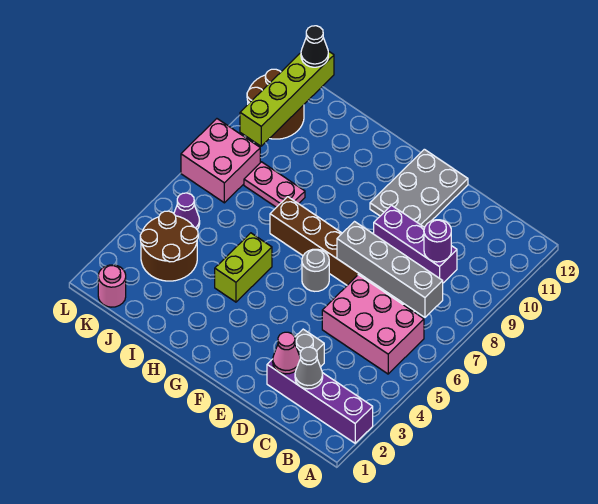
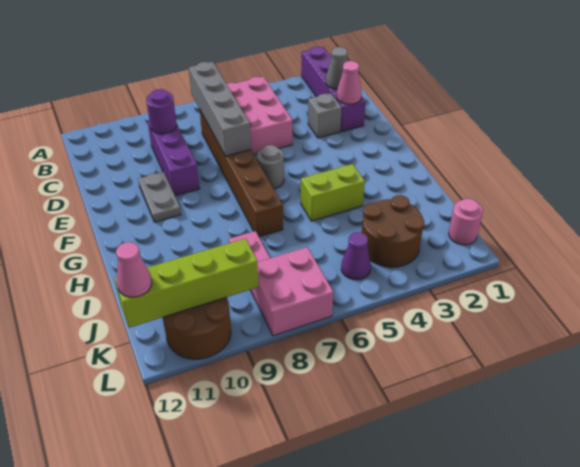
grey 2x3 plate [370,149,468,227] -> grey 1x2 plate [138,172,181,222]
black 1x1 cone [301,26,328,67] -> pink 1x1 cone [116,242,152,297]

